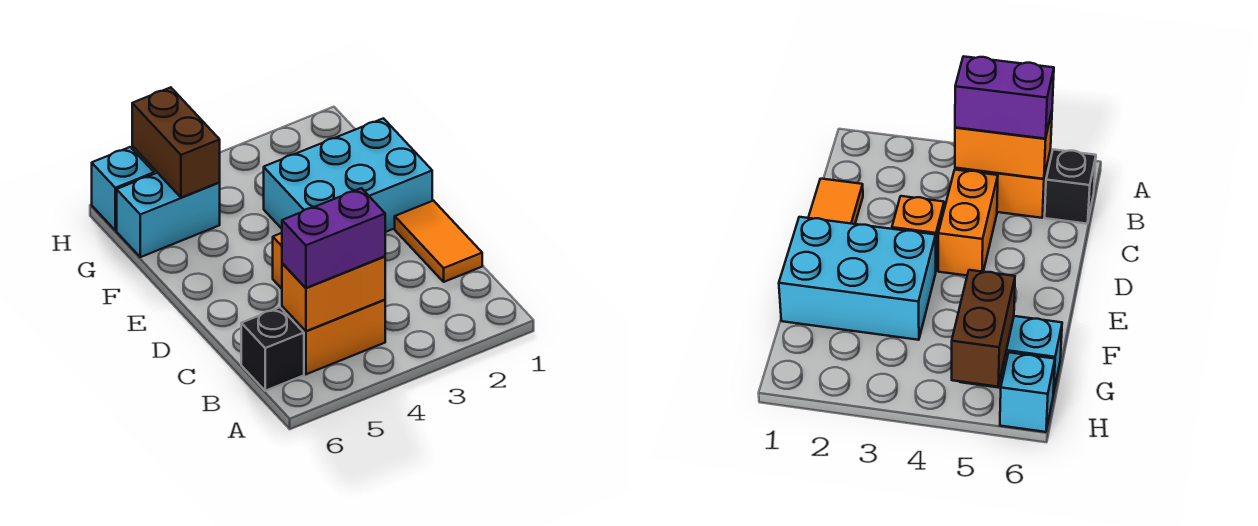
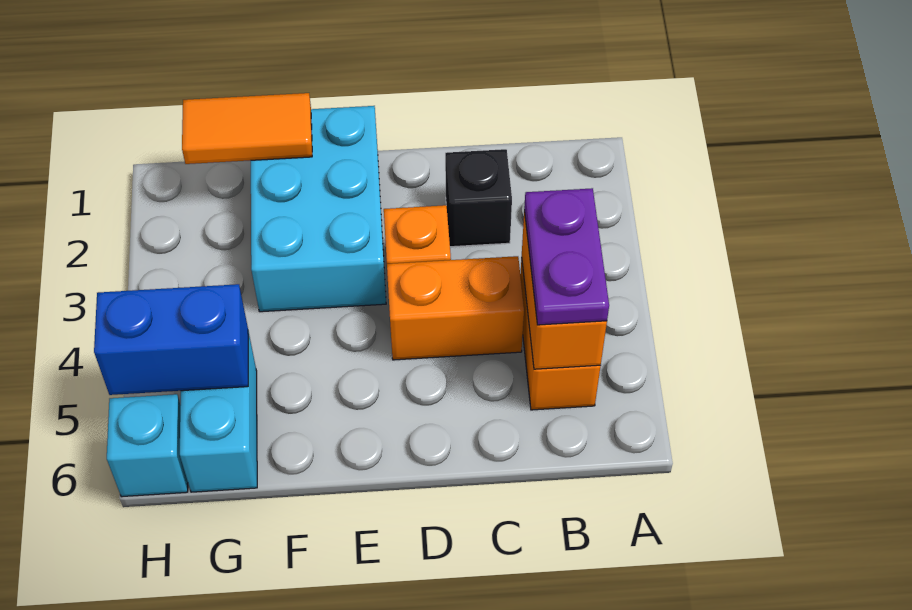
purple 1x2 brick [282,188,385,288] -> purple 1x2 plate [524,188,609,325]
black 1x1 brick [241,307,304,391] -> black 1x1 brick moved to [445,149,512,247]
orange 1x2 tile [395,201,482,282] -> orange 1x2 tile moved to [182,93,312,164]
brown 1x2 brick [132,87,220,198] -> blue 1x2 brick [94,284,248,395]

